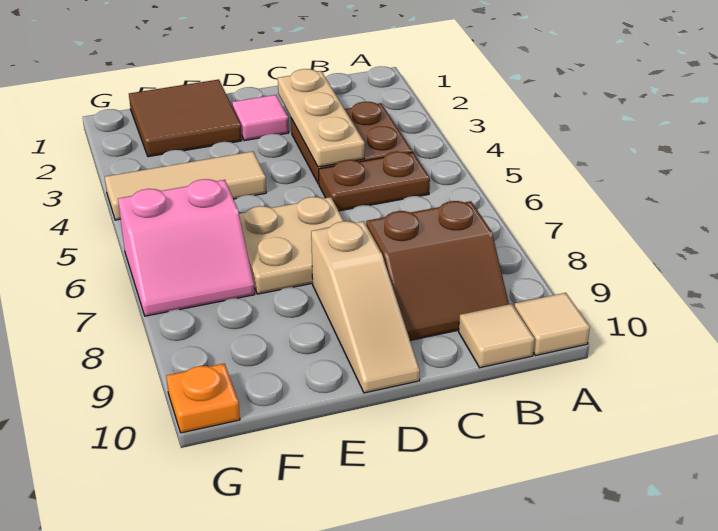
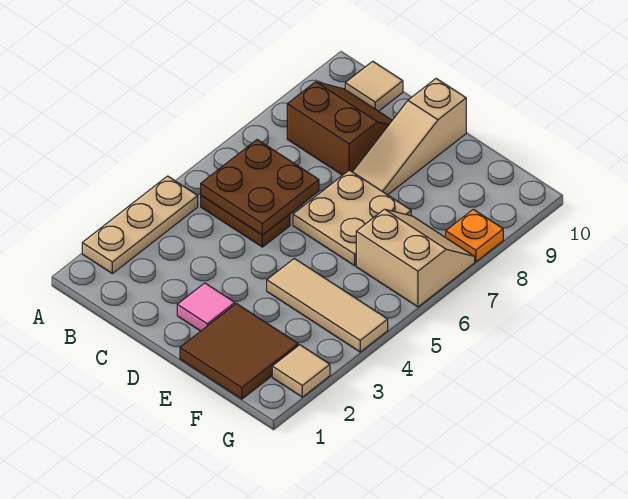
tan 1x1 tile [514,293,590,356] -> tan 1x1 tile moved to [272,345,330,397]
brown 2x2 plate [291,102,413,184] -> brown 2x2 plate moved to [201,140,319,235]
tan 1x3 plate [278,69,365,167] -> tan 1x3 plate moved to [82,176,198,274]
tan 1x3 slope [311,221,420,393] -> tan 1x3 slope turned to [353,79,466,195]
pink 2x2 slope [118,179,255,316] -> tan 2x2 slope [356,209,475,307]
orange 1x1 plate [166,364,240,433] -> orange 1x1 plate moved to [446,209,503,262]

